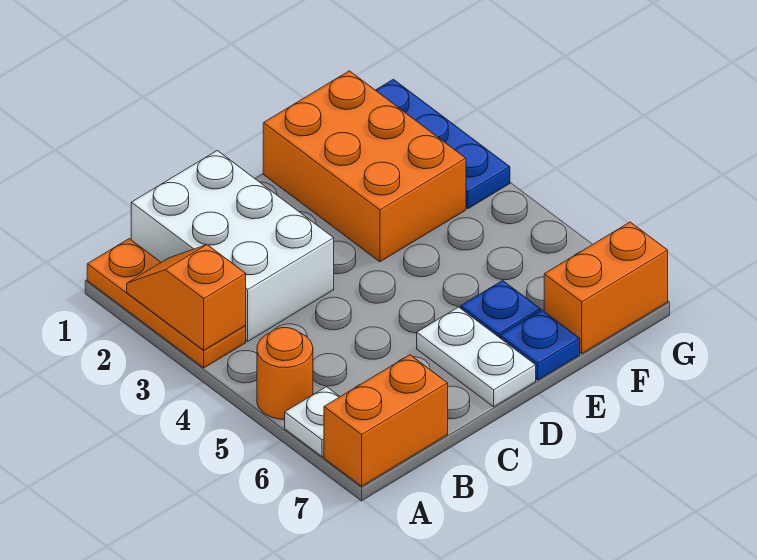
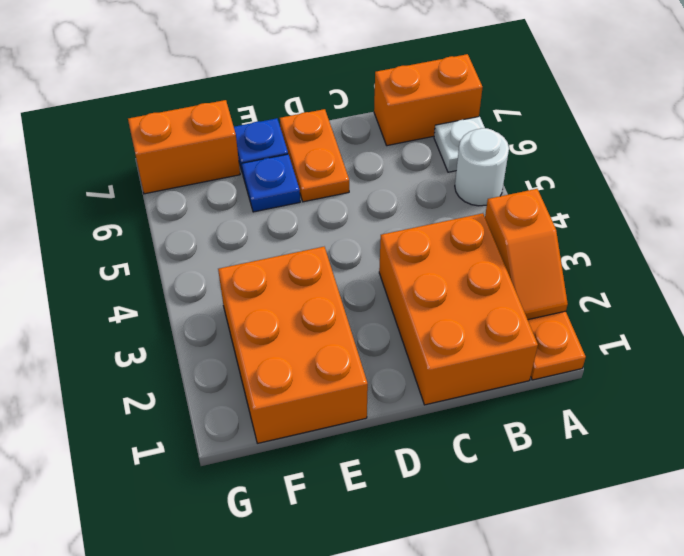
orange 1x1 round brick [257,328,313,419] -> white 1x1 round brick [455,128,509,206]
white 2x3 brick [131,151,334,341] -> orange 2x3 brick [379,213,538,405]
white 1x2 plate [417,307,536,407] -> orange 1x2 plate [280,109,349,202]
blue 1x3 plate [376,79,510,209] -> none

